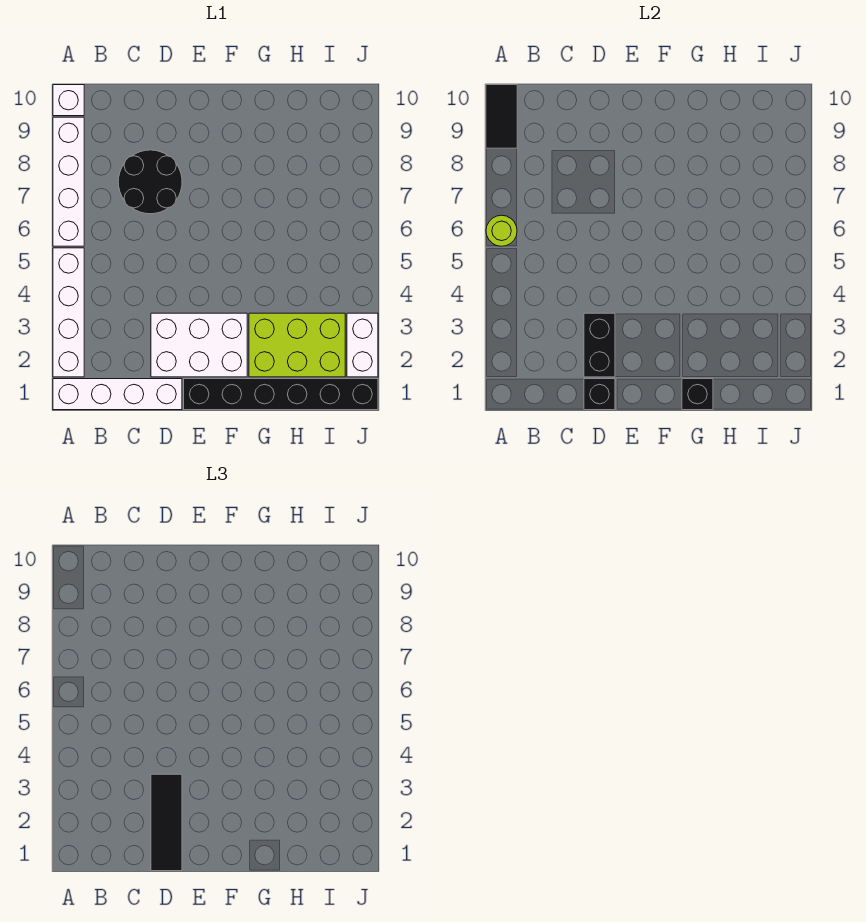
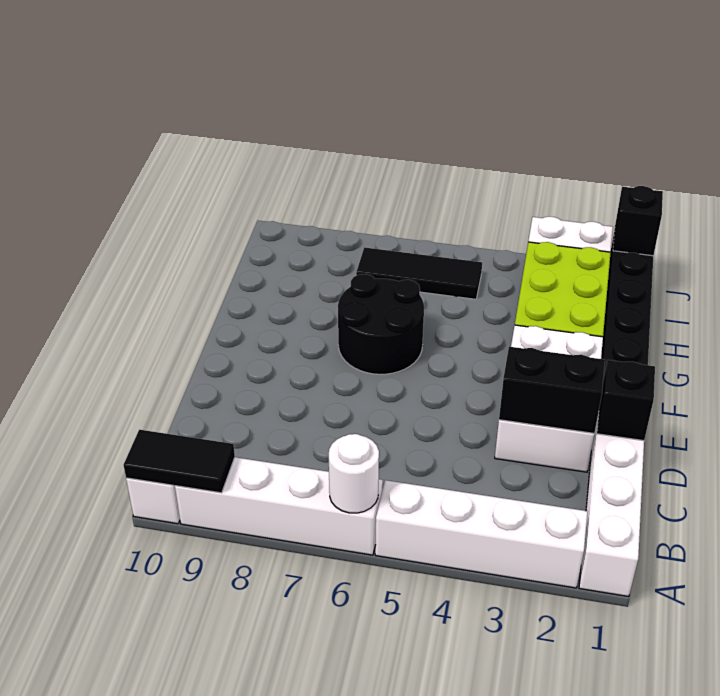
lime 1x1 round brick [486,215,517,246] -> white 1x1 round brick [329,434,379,513]
black 2x2 round brick [118,150,182,214] -> black 2x2 round brick moved to [338,274,424,374]
black 1x3 tile [151,774,182,871] -> black 1x3 tile moved to [356,247,482,299]
black 1x1 brick [682,379,713,410] -> black 1x1 brick moved to [613,186,663,256]

